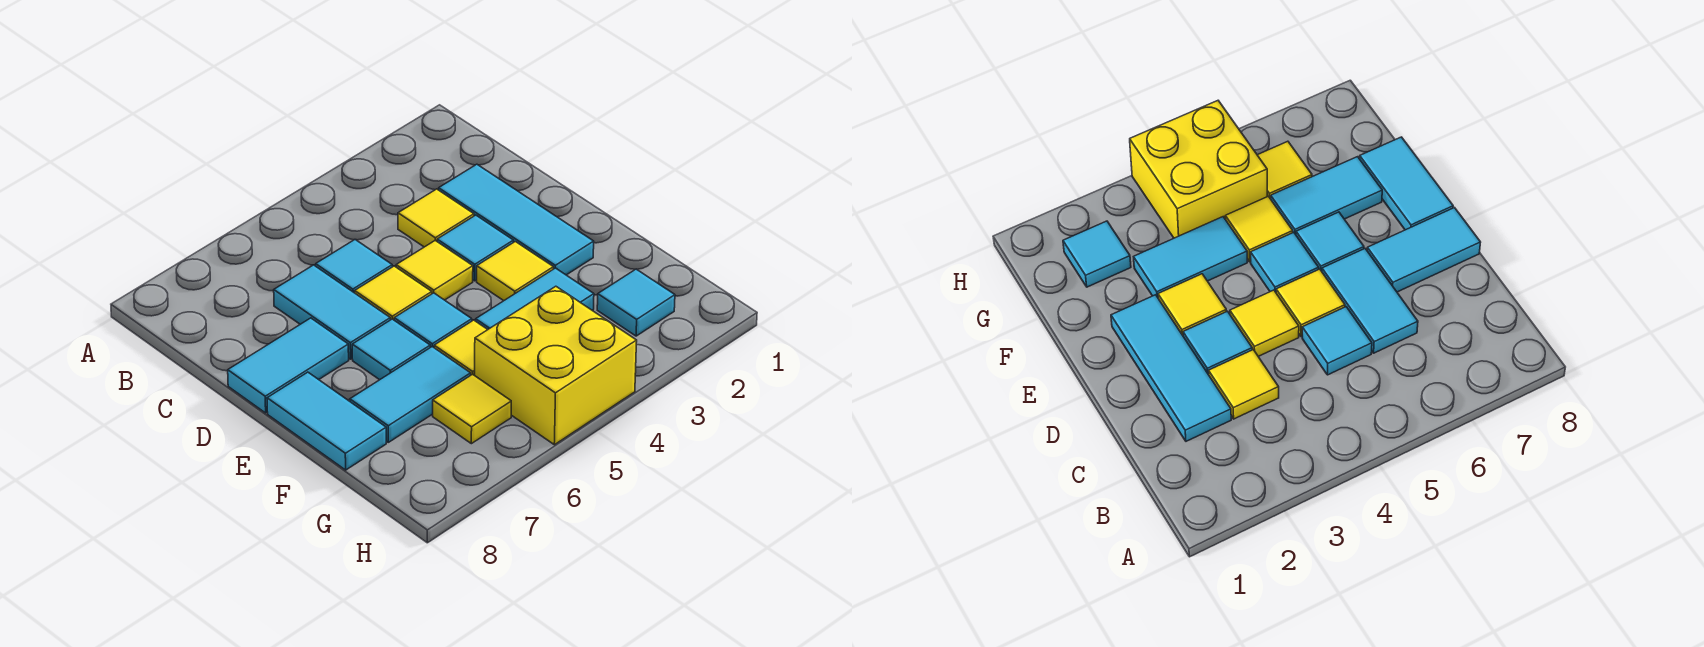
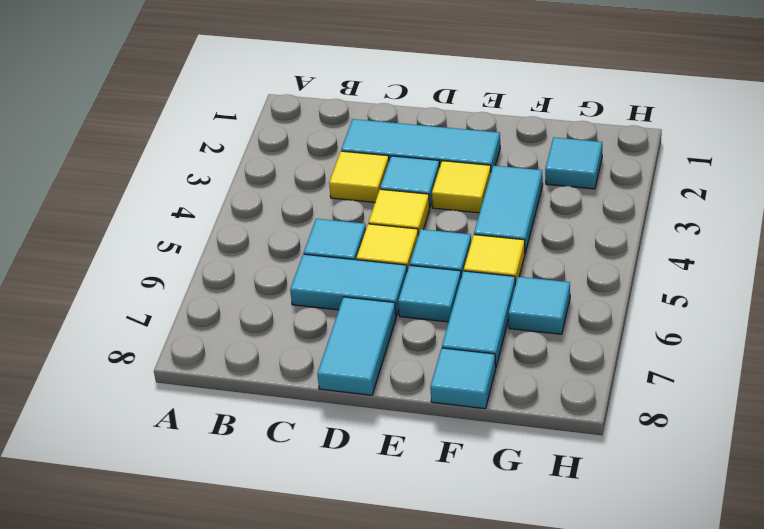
cyan 1x2 tile [267,372,386,470] -> cyan 1x1 tile [430,348,496,409]
yellow 2x2 brick [475,286,637,445] -> none
yellow 1x1 tile [433,374,511,444] -> cyan 1x1 tile [508,277,570,334]

